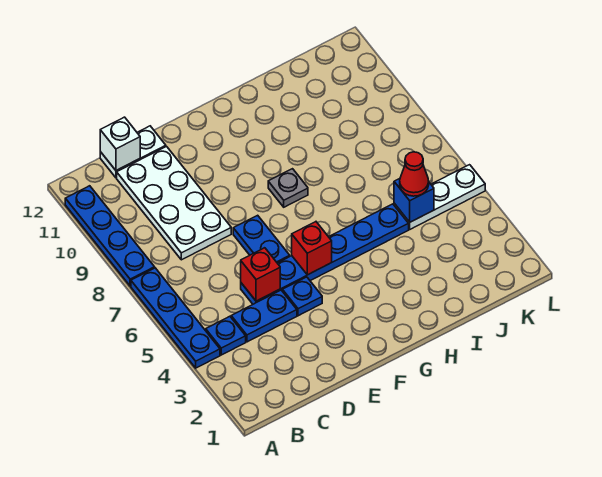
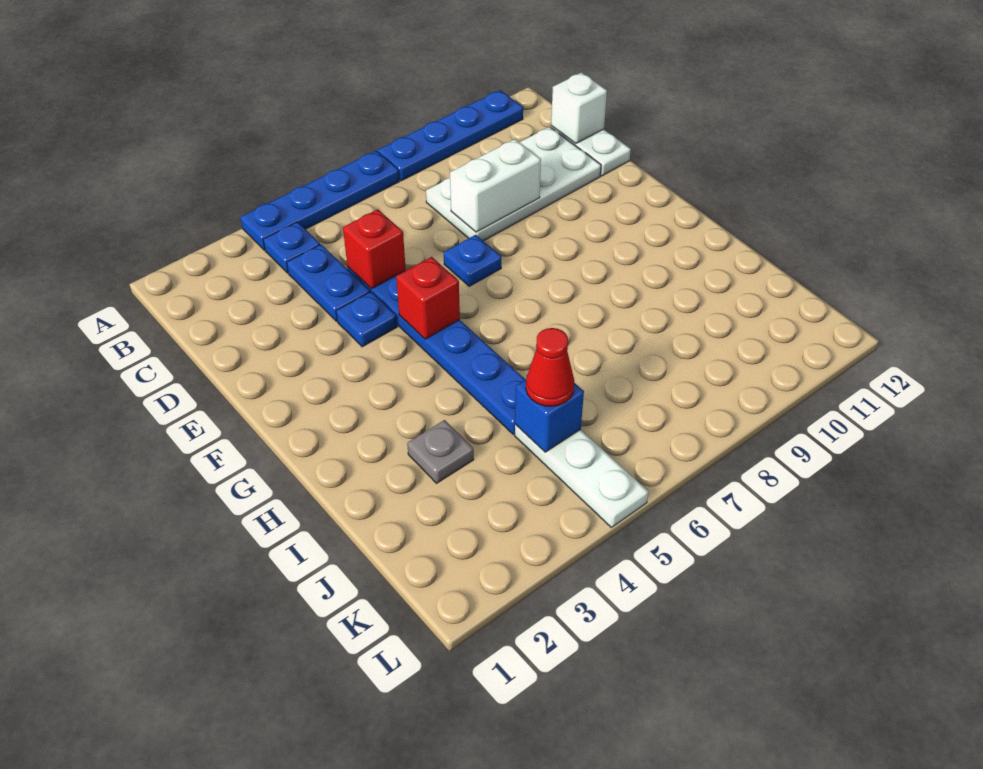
none -> white 1x2 brick [450,139,541,232]
blue 1x2 plate [233,215,290,263] -> blue 1x1 plate [444,235,501,286]
grey 1x1 plate [268,169,308,207] -> grey 1x1 plate moved to [407,420,474,483]

